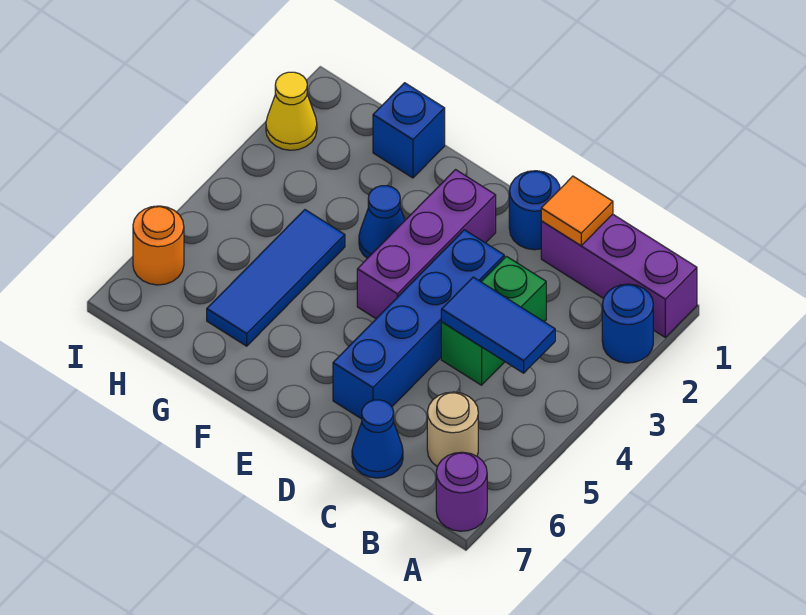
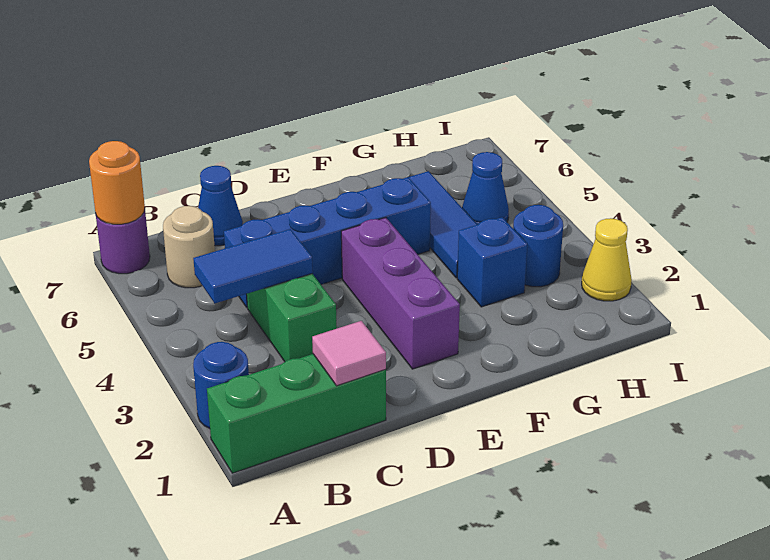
purple 1x3 brick [541,214,697,337] -> green 1x3 brick [207,354,386,473]
orange 1x1 tile [541,176,613,246] -> pink 1x1 tile [312,321,386,386]
blue 1x1 round brick [509,171,560,250] -> blue 1x1 round brick moved to [513,205,563,287]
blue 1x4 brick [333,230,504,419] -> blue 1x4 brick turned to [224,177,431,308]
blue 1x1 cone [359,186,405,258] -> blue 1x1 cone moved to [462,152,509,225]
blue 1x1 brick [373,83,445,178] -> blue 1x1 brick moved to [457,217,527,307]
orange 1x1 round brick [133,206,184,285] -> orange 1x1 round brick moved to [89,141,145,224]

